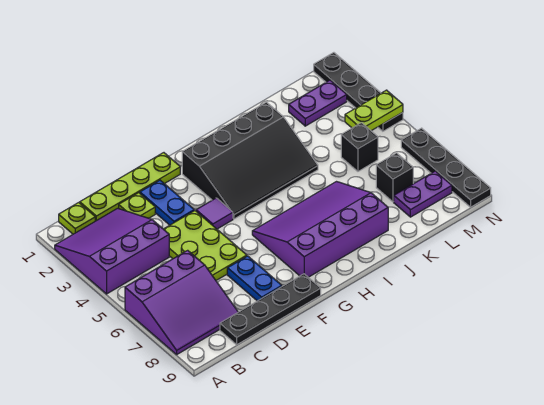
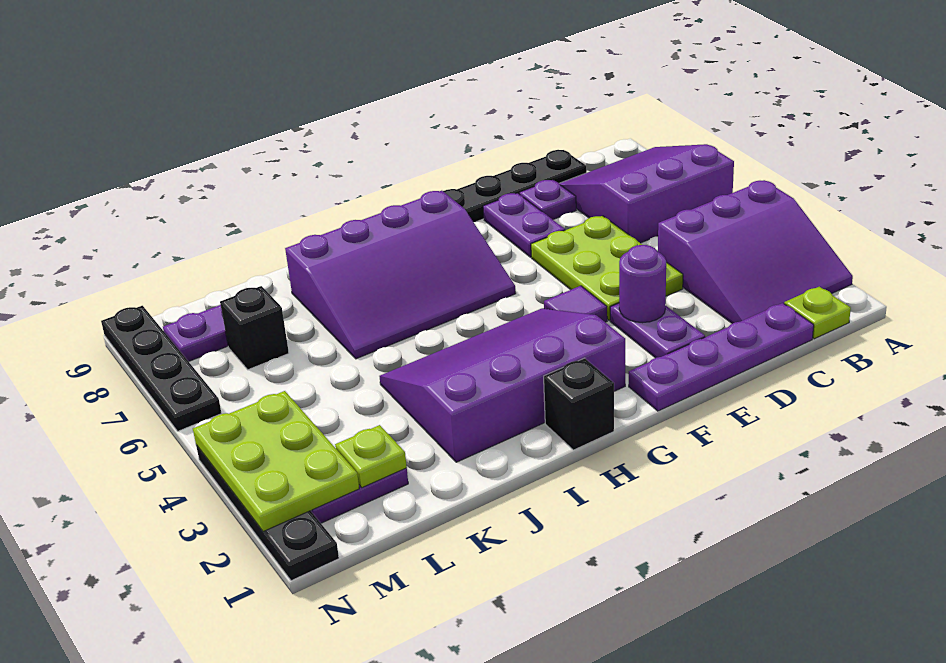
lime 1x4 plate [80,153,180,221] -> purple 1x4 plate [629,303,814,411]
lime 1x1 plate [119,193,155,218] -> lime 1x1 plate moved to [335,425,407,488]
none -> purple 1x1 plate [519,180,576,219]
blue 1x2 plate [140,180,194,225] -> purple 1x2 plate [610,303,705,358]
none -> purple 1x1 round brick [619,245,666,323]
blue 1x2 plate [227,256,282,301] -> purple 1x2 plate [483,193,565,257]
black 3x4 slope [182,102,318,219] -> purple 3x4 slope [379,308,625,462]
black 1x1 brick [341,123,378,171] -> black 1x1 brick moved to [544,358,614,450]
lime 1x2 plate [345,90,403,131] -> lime 2x3 plate [193,391,359,532]

